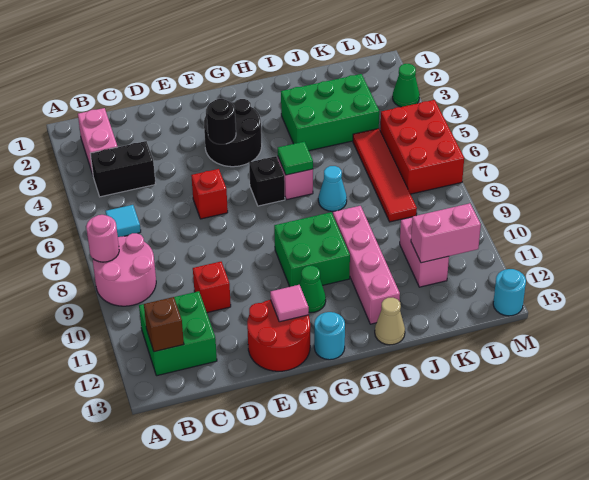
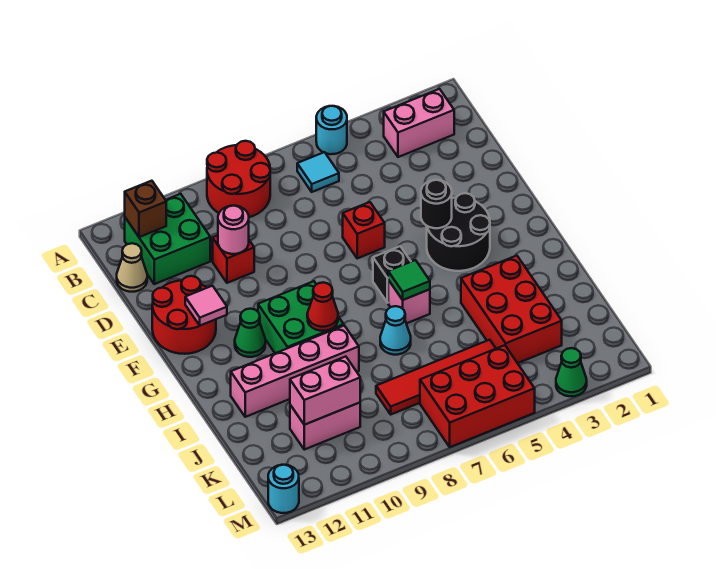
pink 2x2 round brick [93,233,156,306] -> red 2x2 round brick [207,141,270,217]
pink 1x1 round brick [86,215,119,262] -> pink 1x1 round brick moved to [218,206,249,254]
black 1x2 brick [90,141,155,197] -> none
cyan 1x1 round brick [314,312,345,360] -> cyan 1x1 round brick moved to [316,106,347,154]
none -> red 1x1 cone [307,283,338,331]
green 2x3 brick [281,74,379,151] -> red 2x3 brick [461,256,562,363]
tan 1x1 cone [375,298,405,345] -> tan 1x1 cone moved to [117,243,147,292]
pink 1x2 brick [411,203,481,263] -> pink 1x2 brick turned to [290,357,360,425]

